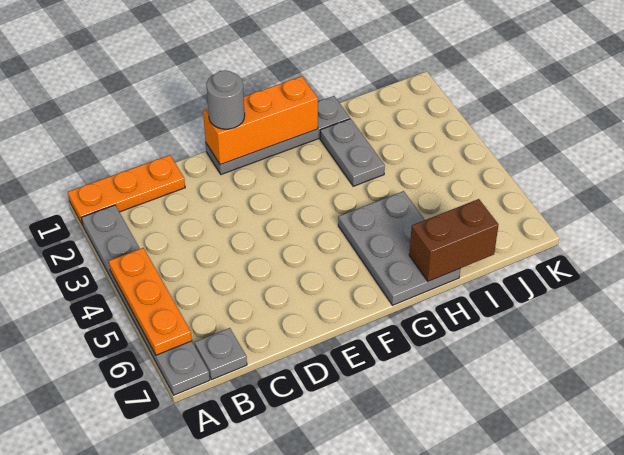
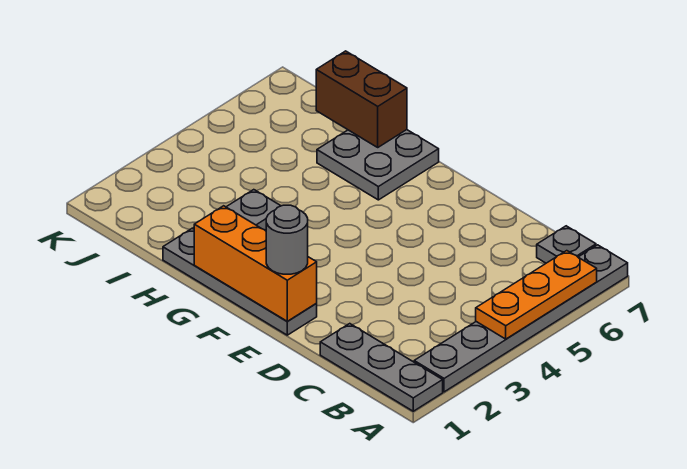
orange 1x3 plate [68,155,185,225] -> grey 1x3 plate [320,324,443,411]
grey 2x3 plate [338,191,460,305] -> grey 2x2 plate [317,130,439,200]

